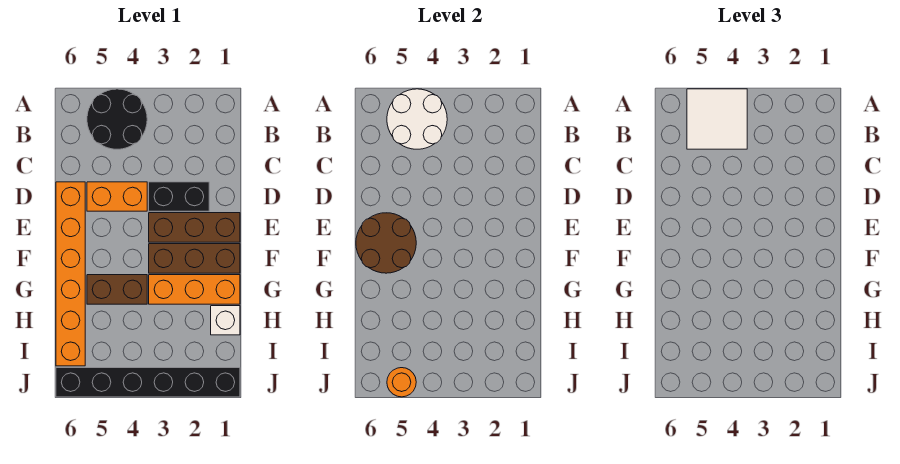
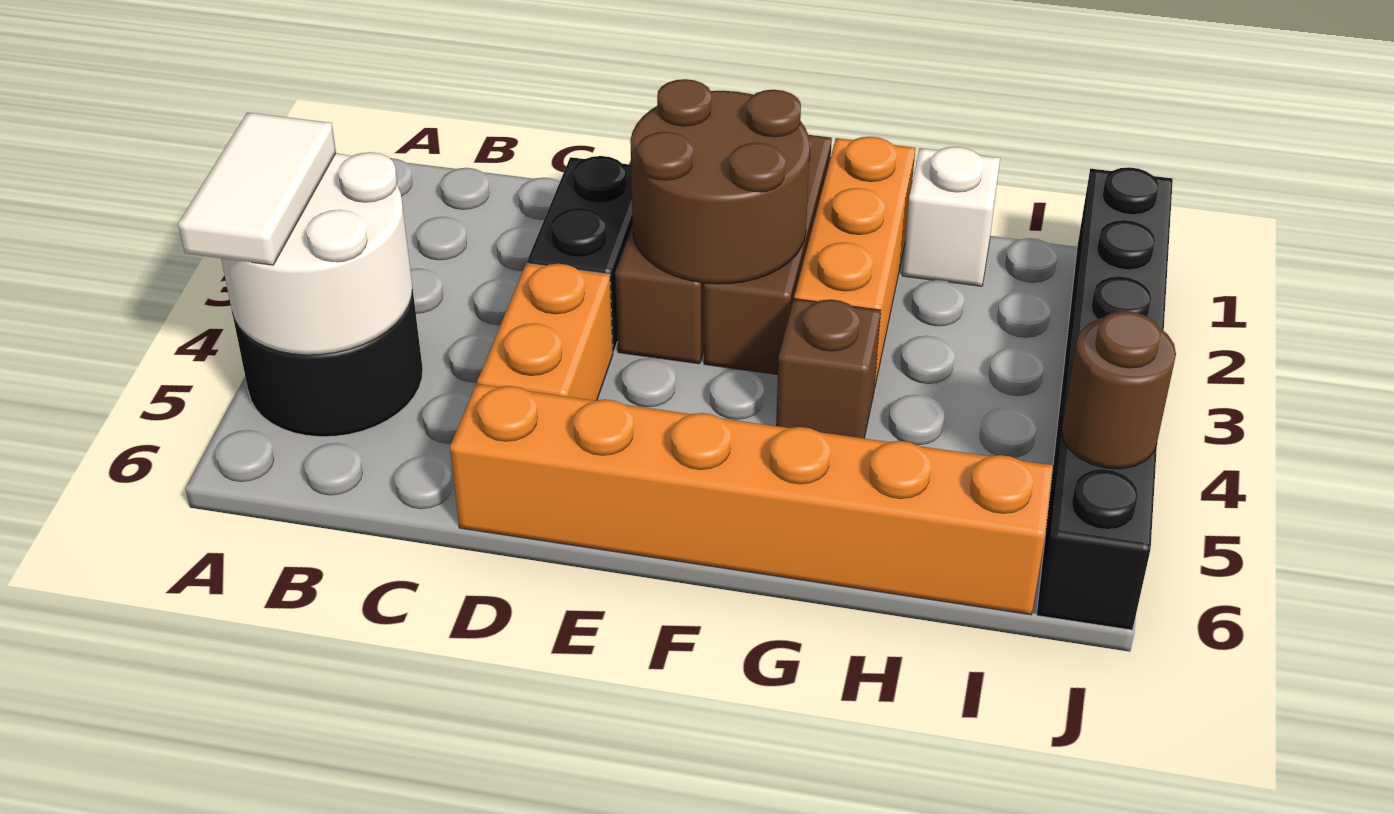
white 2x2 tile [687,89,747,149] -> white 1x2 tile [178,112,336,265]
brown 2x2 round brick [356,213,416,273] -> brown 2x2 round brick moved to [630,79,810,284]
brown 1x2 brick [87,275,147,304] -> brown 1x1 brick [776,299,881,438]
orange 1x1 round brick [387,368,416,397] -> brown 1x1 round brick [1062,311,1176,469]

